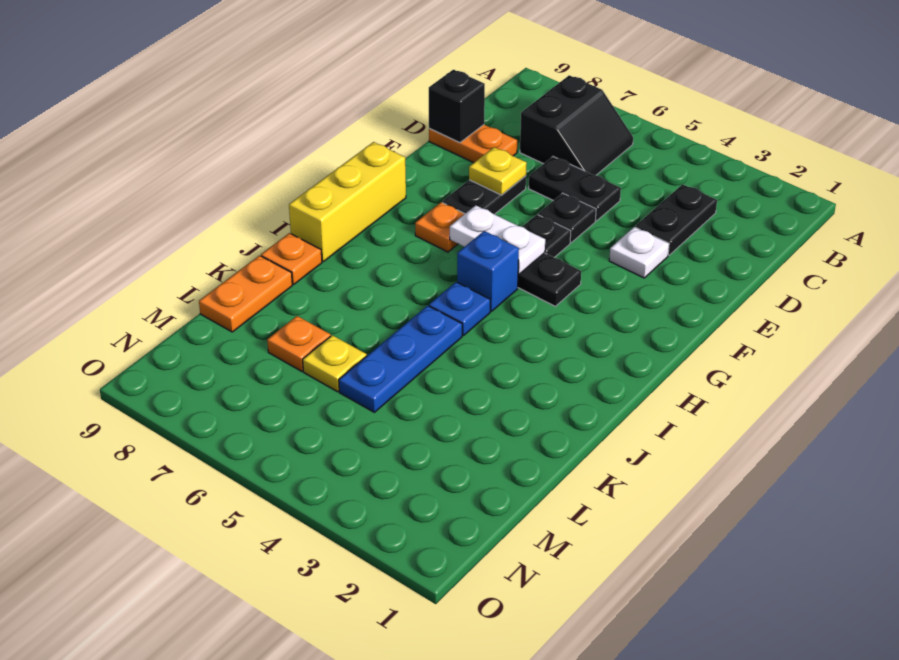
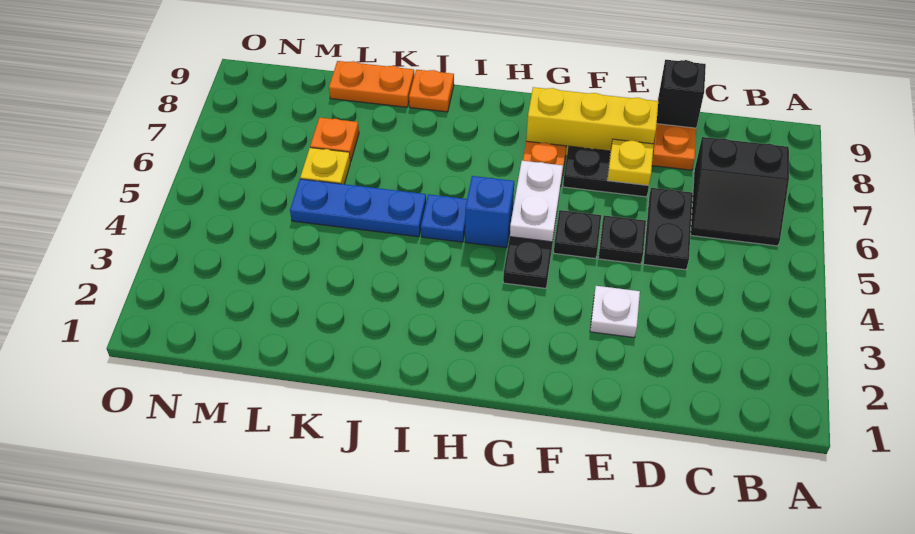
black 1x2 plate [635,184,717,255] -> none
yellow 1x3 brick [289,142,406,261] -> yellow 1x3 brick moved to [526,87,658,156]

